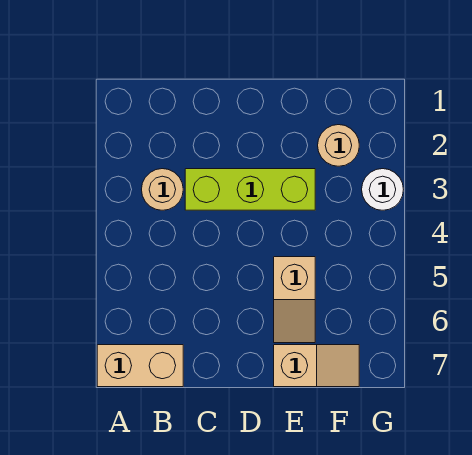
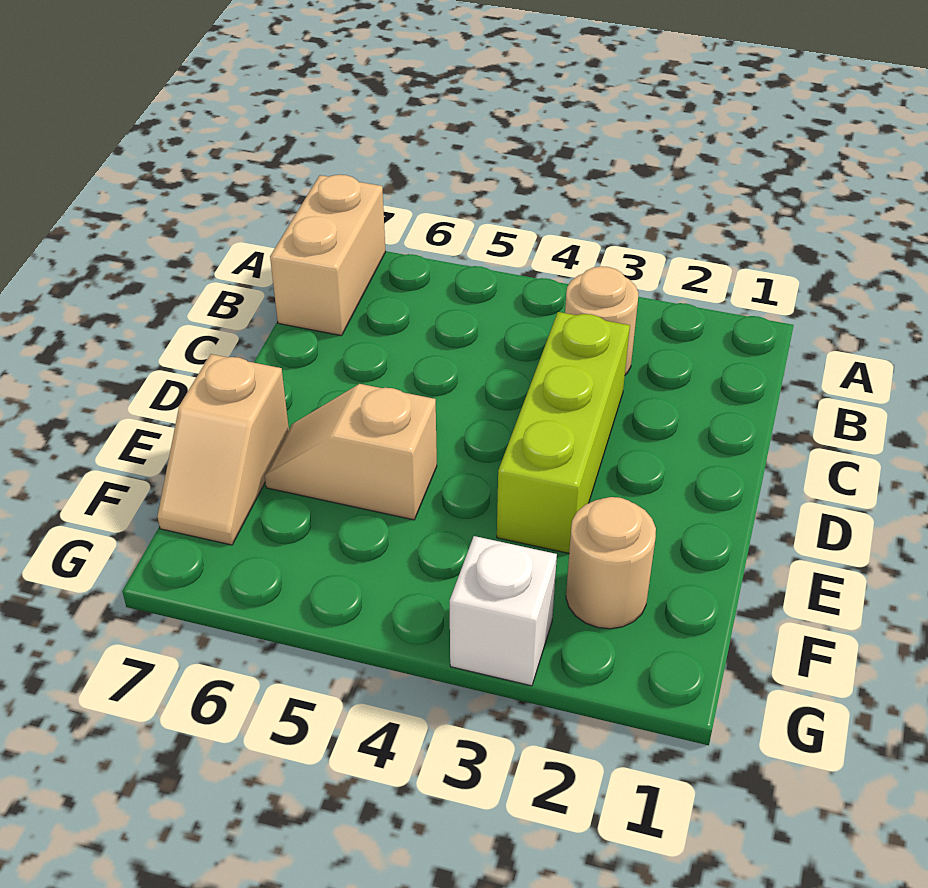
white 1x1 round brick [362,169,403,210] -> white 1x1 brick [450,536,557,686]

